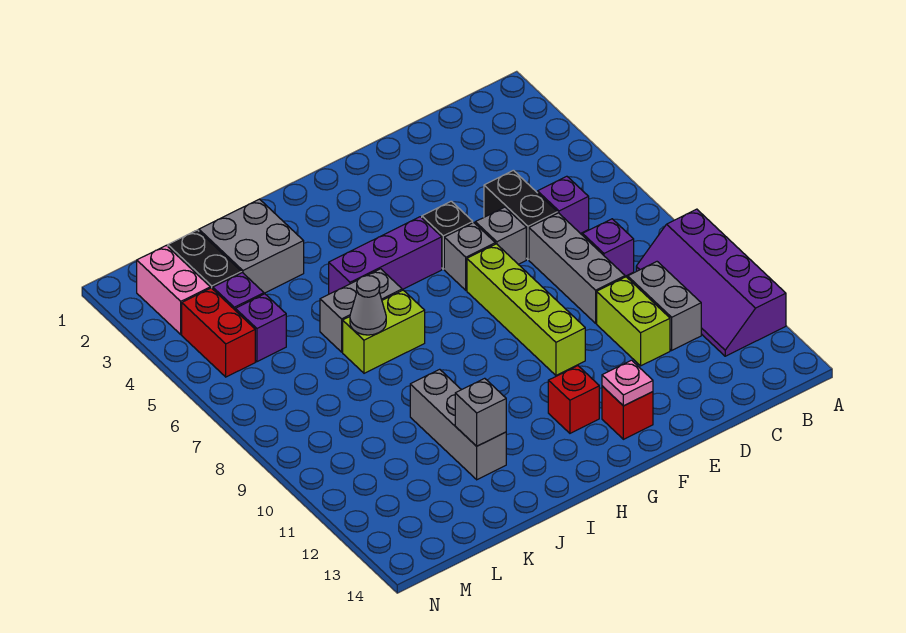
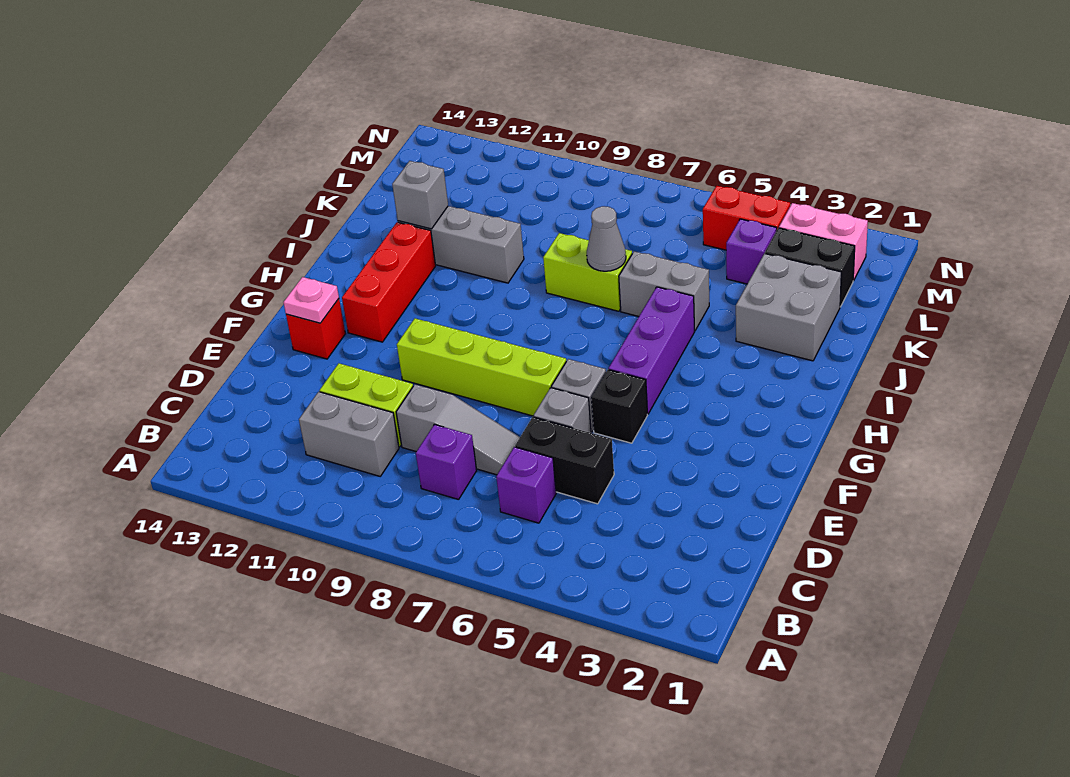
purple 2x4 slope [636,209,786,356] -> none
grey 1x3 brick [529,213,625,323] -> grey 1x3 slope [396,384,520,475]
red 1x1 brick [548,366,599,433] -> red 1x3 brick [342,222,436,342]
grey 1x2 brick [320,269,402,352] -> grey 1x2 brick turned to [619,251,709,331]
lime 1x2 brick [343,290,425,373] -> lime 1x2 brick turned to [543,233,632,311]
purple 1x1 brick [235,294,286,362] -> none

